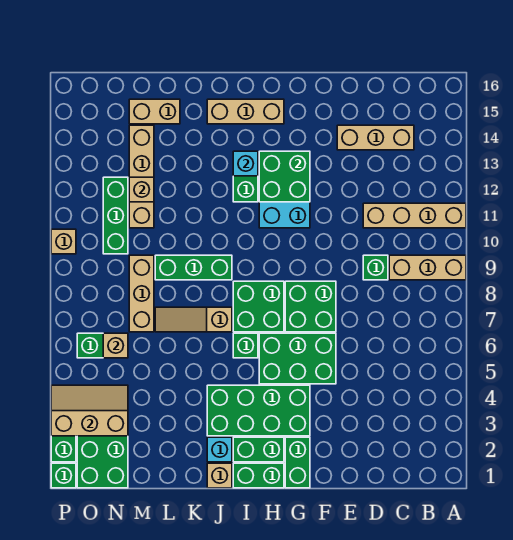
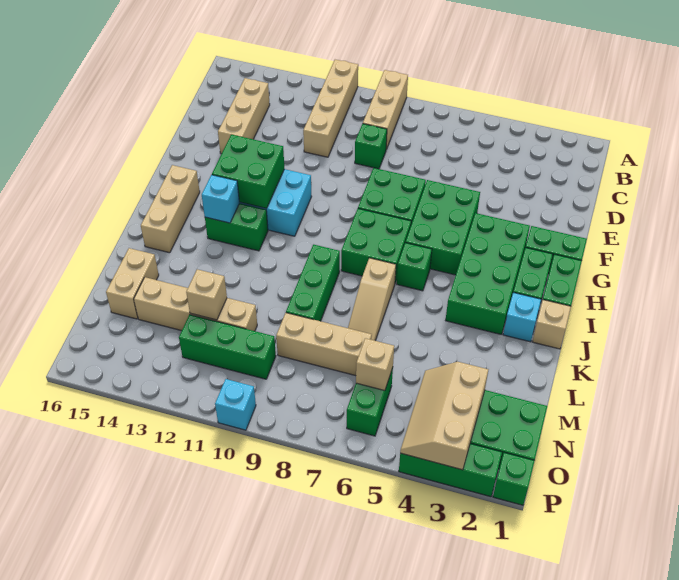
tan 1x1 brick [51,229,76,254] -> cyan 1x1 brick [215,379,256,430]

